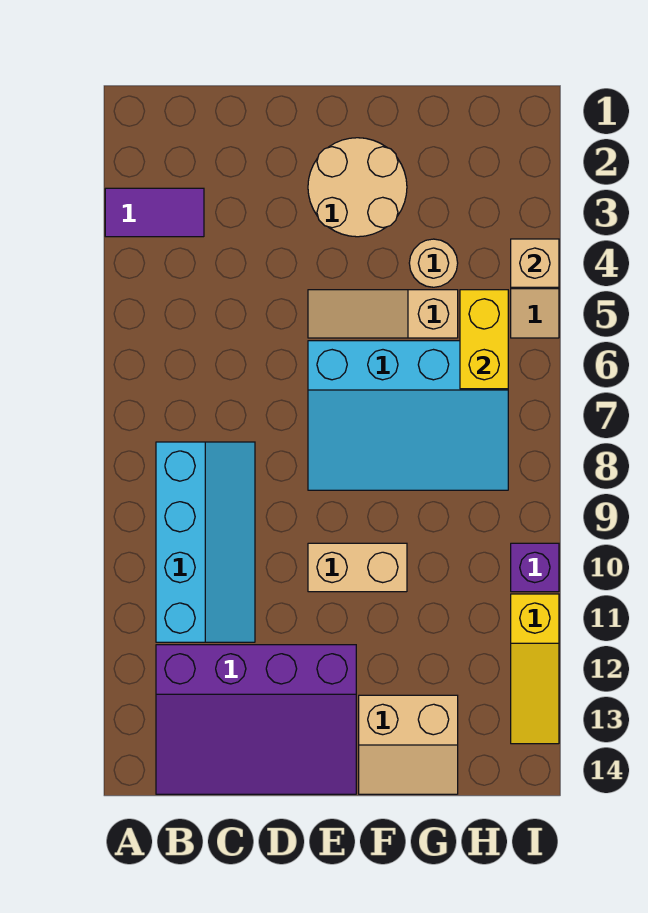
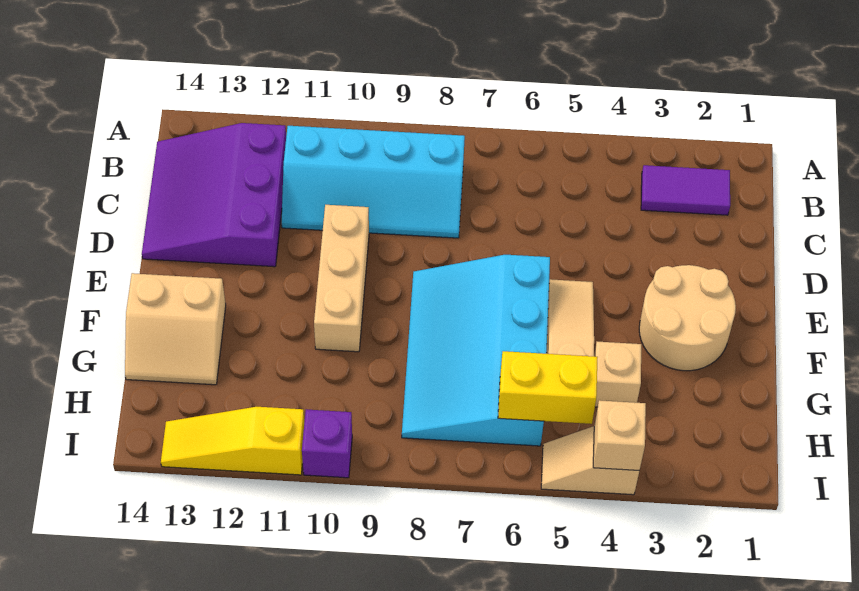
purple 1x2 tile [105,188,204,237] -> purple 1x2 tile turned to [641,165,730,215]
purple 3x4 slope [156,645,356,794] -> purple 3x3 slope [142,123,286,267]
tan 1x2 brick [308,543,407,592] -> tan 1x3 brick [314,205,369,352]
tan 2x2 slope [359,695,458,794] -> tan 2x2 slope turned to [125,273,226,385]
tan 1x1 round brick [409,239,458,287] -> tan 1x1 brick [594,342,641,407]

